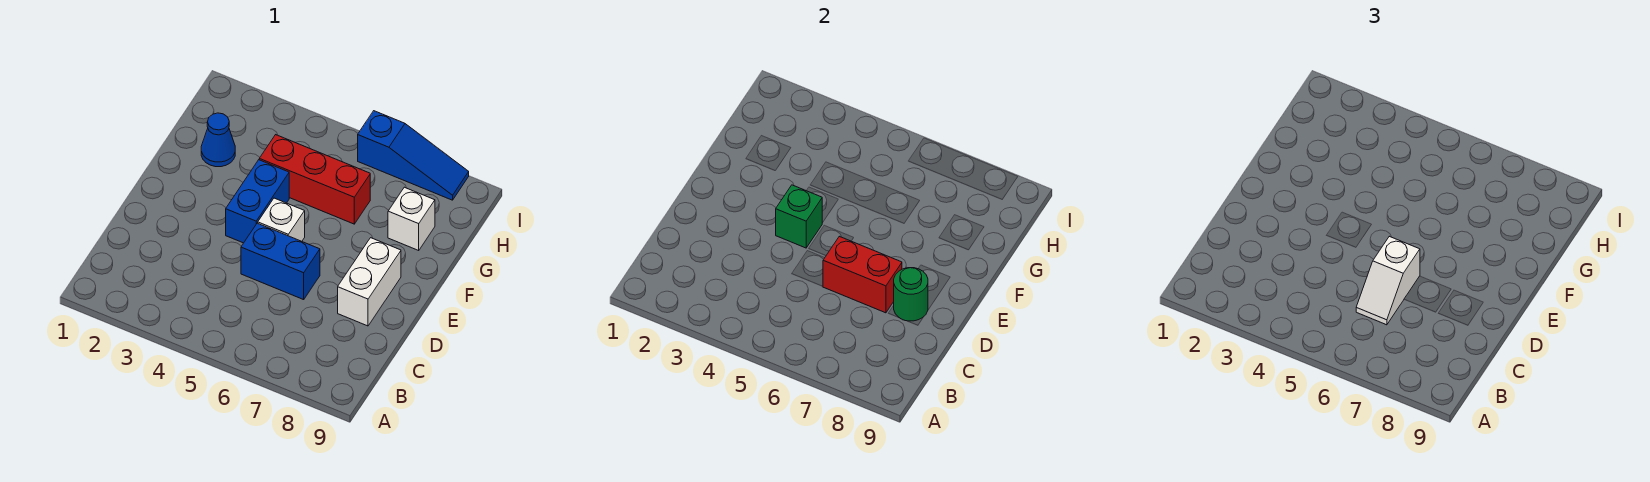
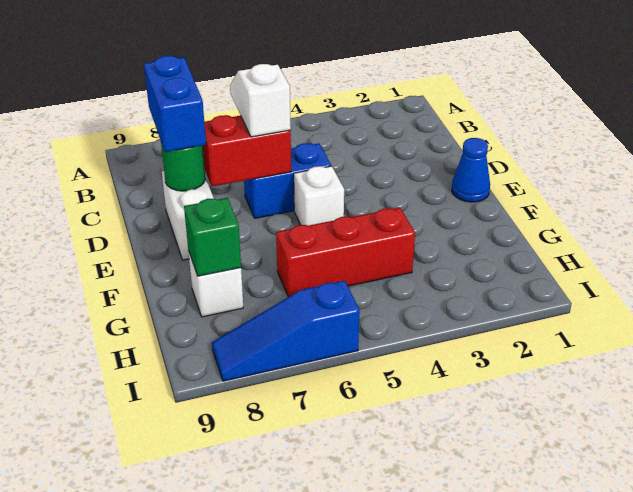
blue 1x2 brick [226,160,289,243] -> blue 1x2 brick moved to [144,56,206,152]
green 1x1 brick [776,185,822,248] -> green 1x1 brick moved to [184,198,241,276]
blue 1x1 cone [201,113,235,167] -> blue 1x1 cone moved to [452,138,490,202]

